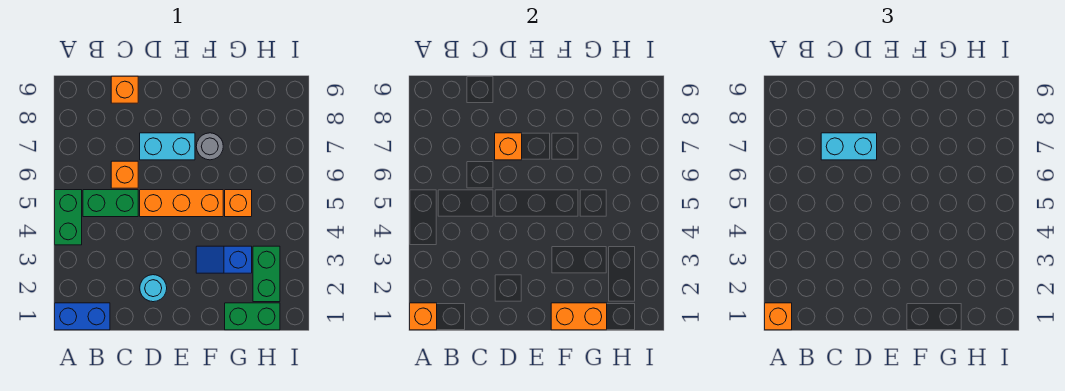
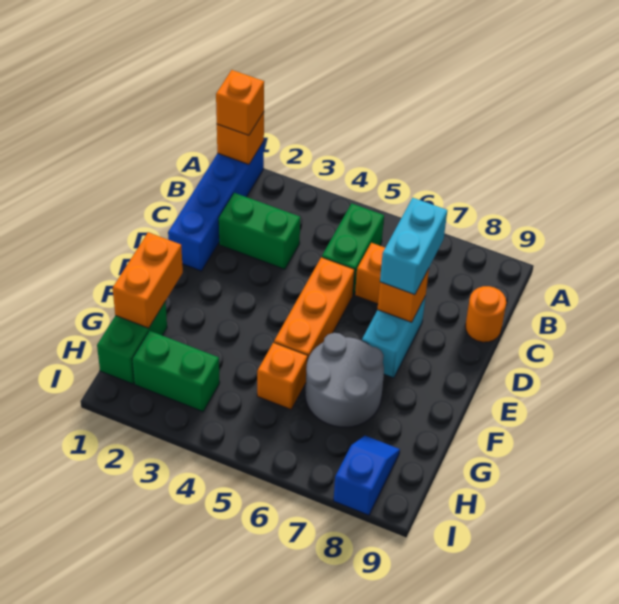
blue 1x2 brick [55,303,110,330] -> blue 1x4 brick [168,142,264,271]
green 1x2 brick [55,190,82,245] -> green 1x2 brick moved to [219,193,300,269]
orange 1x1 brick [111,76,138,103] -> orange 1x1 round brick [465,286,506,342]
cyan 1x1 round brick [140,275,167,302] -> none
blue 1x2 slope [196,246,252,273] -> blue 1x2 slope moved to [334,436,400,515]
grey 1x1 round brick [196,133,223,160] -> grey 2x2 round brick [305,333,384,427]

